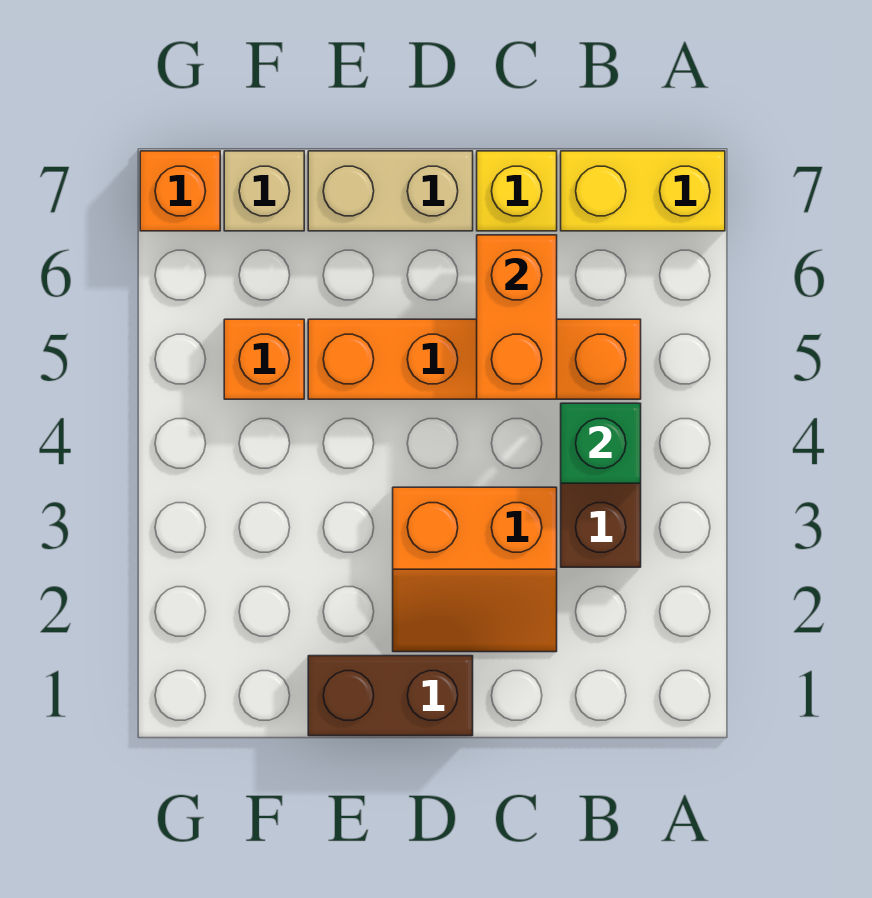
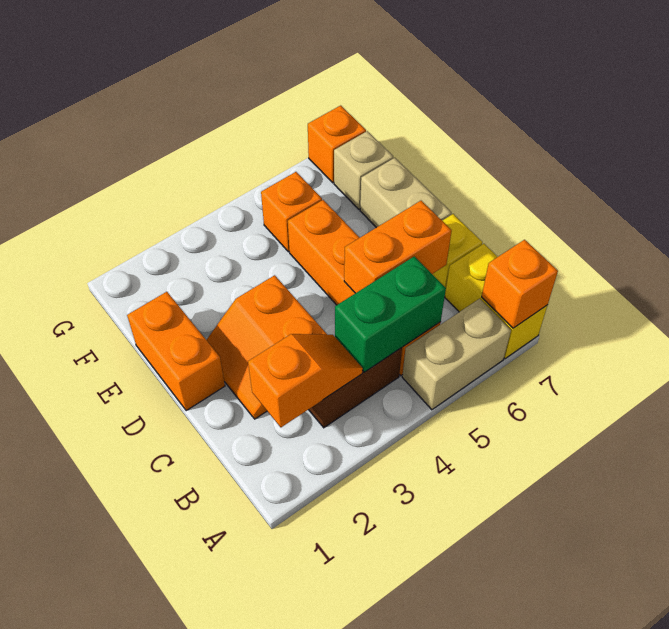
none -> tan 1x2 brick [402,299,511,410]
none -> orange 1x1 brick [482,240,558,328]
none -> orange 1x2 slope [248,334,363,427]
green 1x1 brick [561,403,641,483] -> green 1x2 brick [335,256,446,372]
brown 1x2 brick [308,656,473,736] -> orange 1x2 brick [127,292,225,411]

